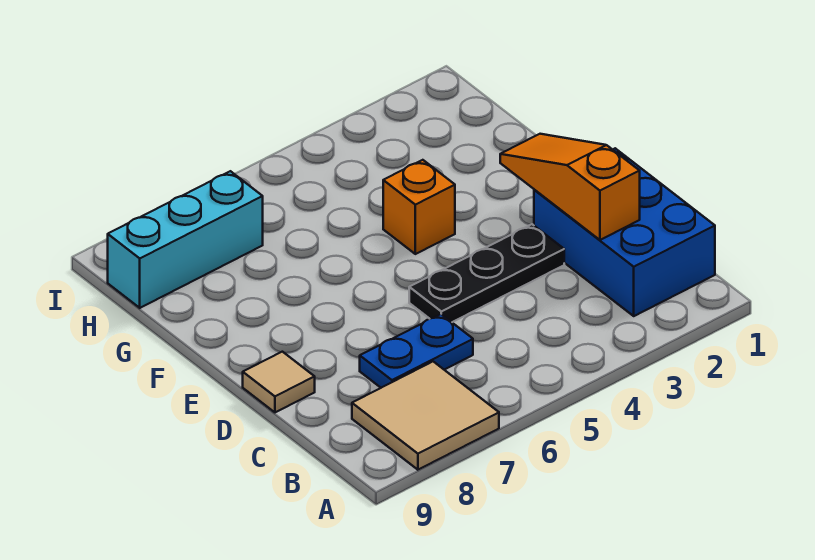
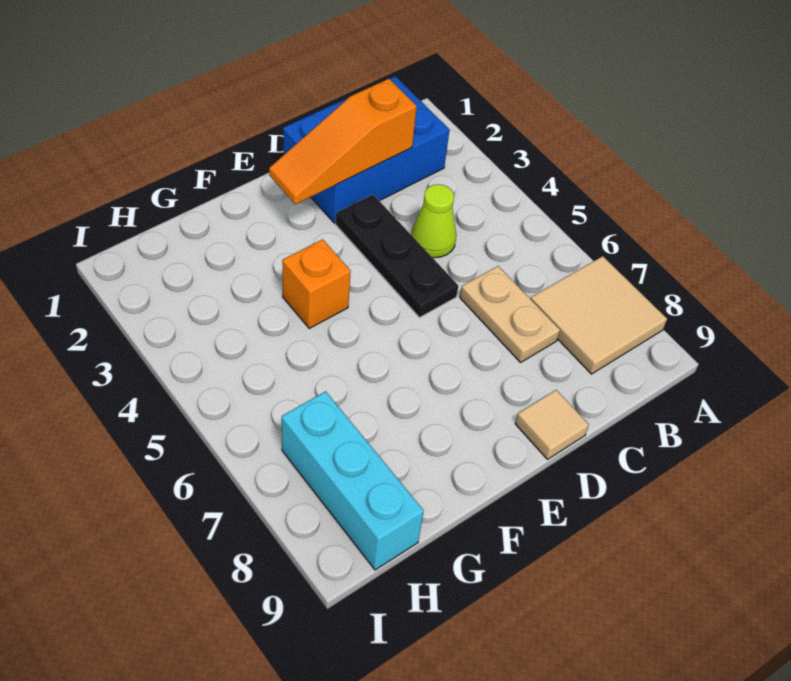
none -> lime 1x1 cone [411,184,456,258]
blue 1x2 plate [360,314,473,388] -> tan 1x2 plate [460,266,560,362]

